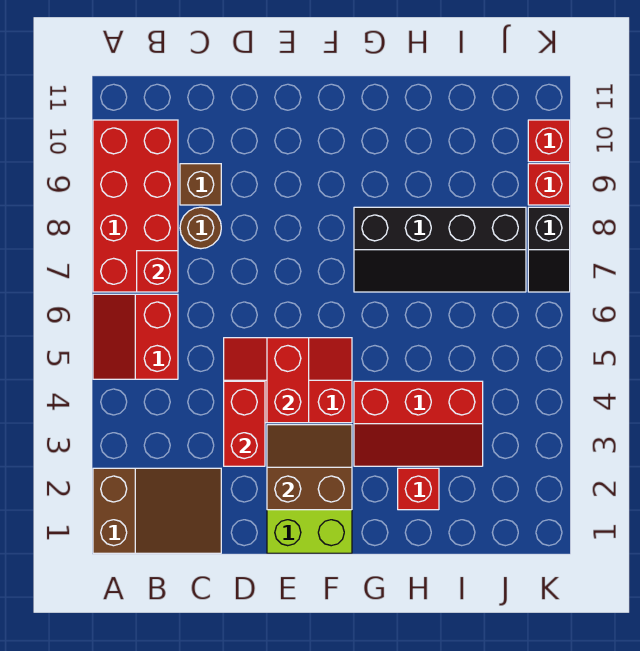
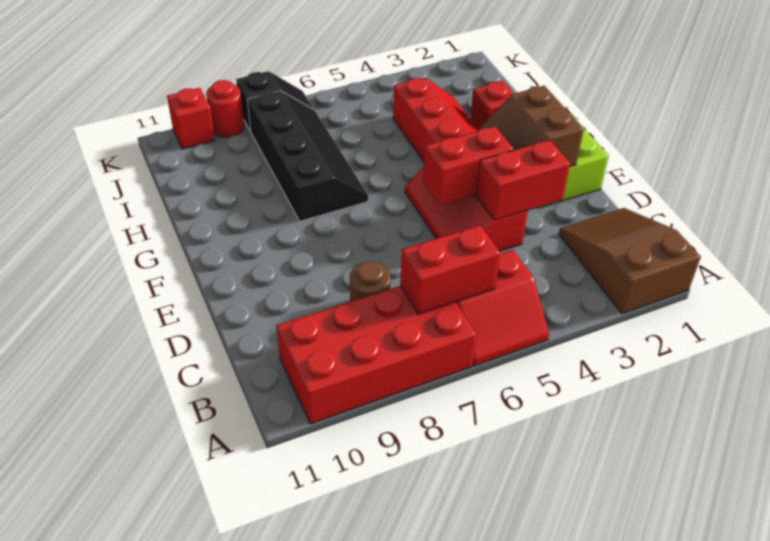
red 1x1 brick [137,251,178,292] -> red 1x2 brick [400,225,500,314]
brown 1x1 brick [180,164,221,205] -> none
red 1x1 brick [528,164,570,205] -> red 1x1 round brick [206,80,244,137]

